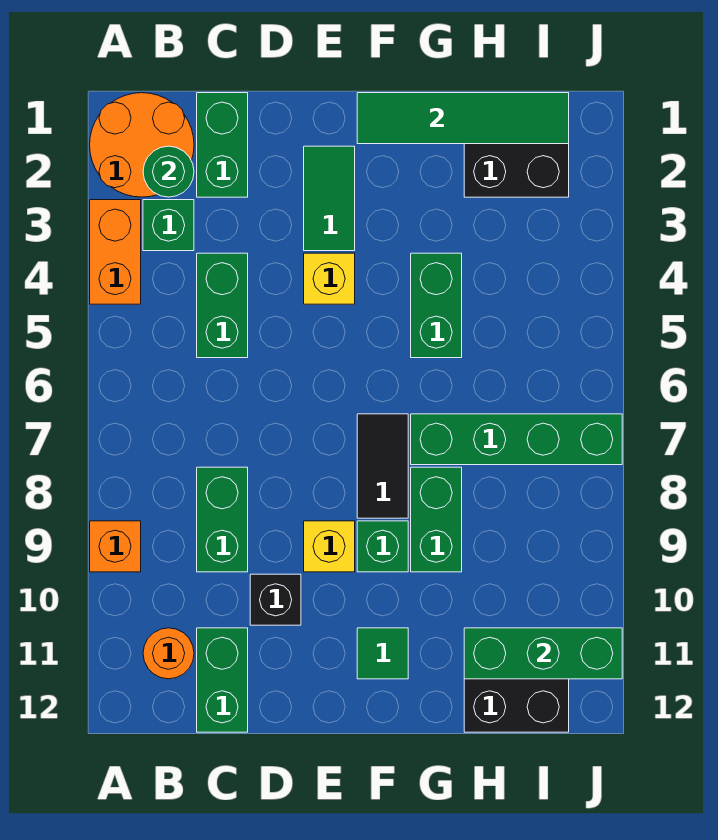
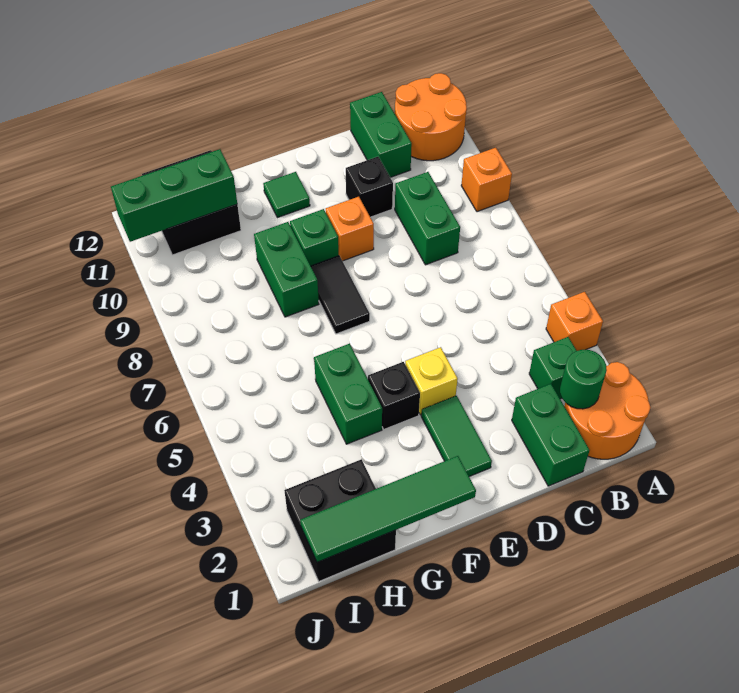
orange 1x2 brick [90,200,141,304] -> orange 1x1 brick [546,292,603,351]
orange 1x1 round brick [143,628,194,679] -> orange 2x2 round brick [395,73,467,161]
green 1x2 brick [197,253,248,358] -> none
yellow 1x1 brick [304,521,355,572] -> orange 1x1 brick [326,197,374,261]
none -> black 1x1 brick [368,362,420,429]
green 1x4 brick [411,414,622,465] -> none

